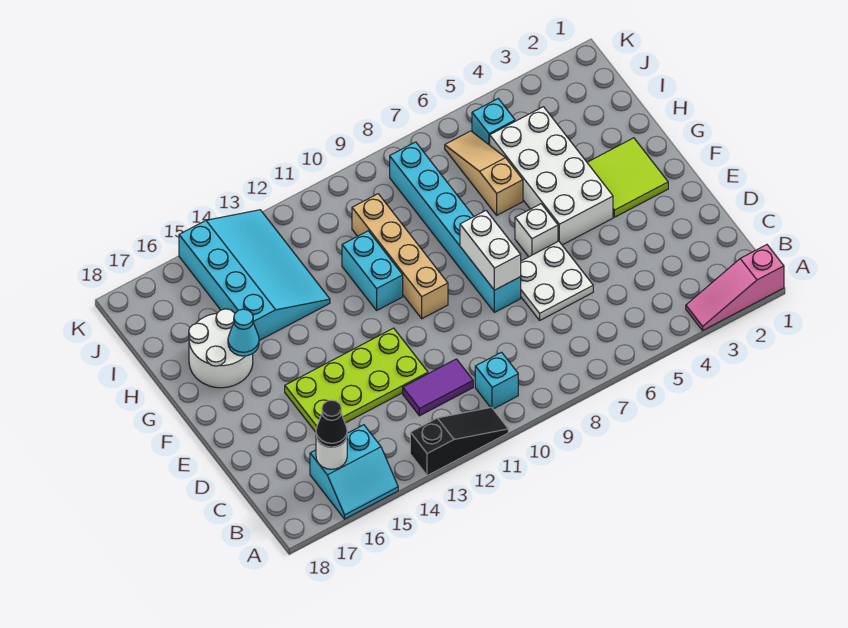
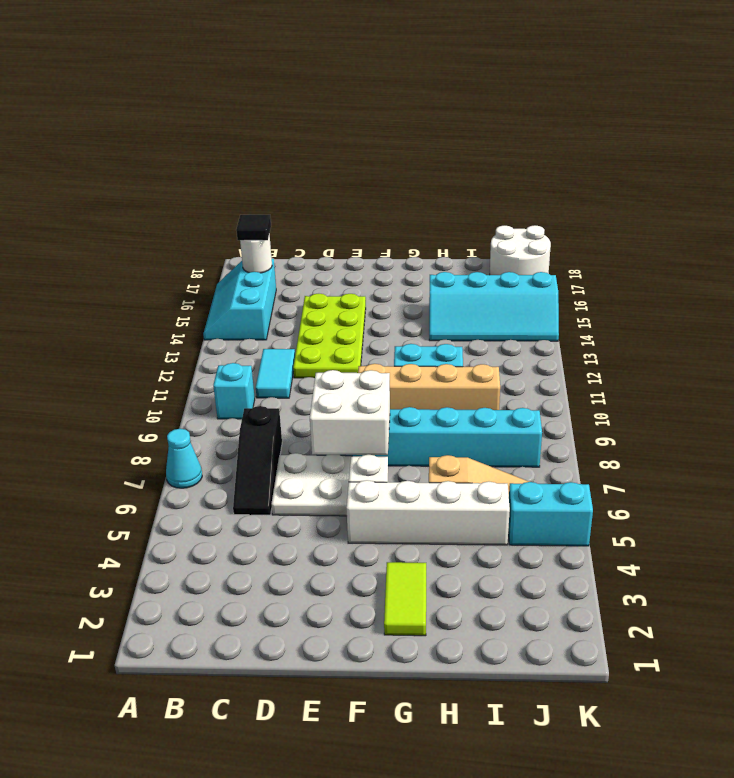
pink 1x3 slope [686,245,784,330] -> none
black 1x3 slope [410,407,508,476] -> black 1x3 slope moved to [233,406,282,515]
cyan 2x2 slope [310,425,398,519] -> cyan 2x3 slope [203,259,276,340]
black 1x1 cone [316,400,347,447] -> black 1x1 tile [236,215,271,240]
purple 1x2 tile [403,359,473,416] -> cyan 1x2 tile [256,349,295,398]
white 1x2 brick [460,211,521,290] -> white 2x2 brick [310,370,390,455]
lime 2x2 tile [587,138,668,217] -> lime 1x2 tile [384,562,426,636]
white 2x4 brick [490,107,613,245] -> white 1x4 brick [346,480,510,545]
white 2x2 round brick [189,309,253,388] -> white 2x2 round brick moved to [490,225,551,275]
cyan 1x1 cone [228,309,259,356] -> cyan 1x1 cone moved to [166,429,202,488]
cyan 3x4 slope [179,210,330,340] -> cyan 2x4 slope [429,272,559,341]
cyan 1x1 brick [472,99,515,145] -> cyan 1x2 brick [508,482,593,546]

